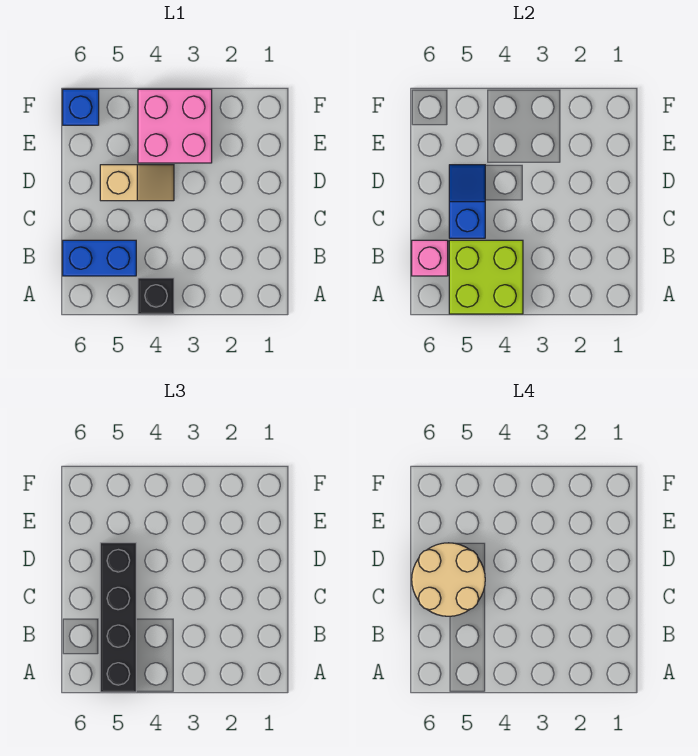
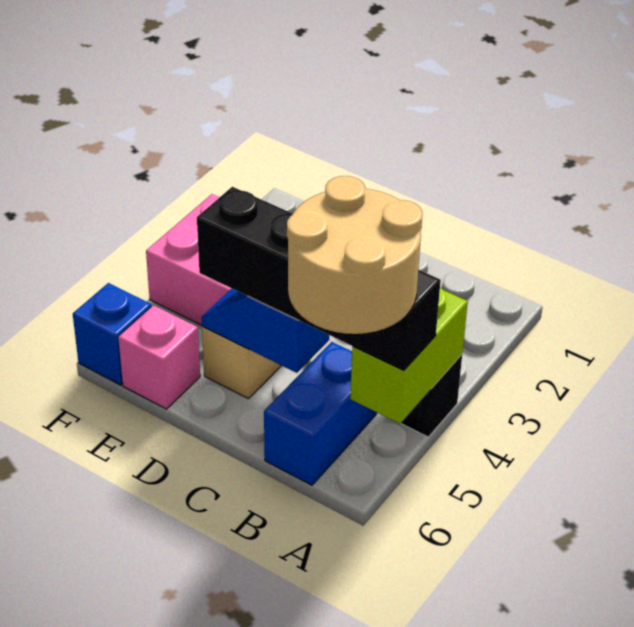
lime 2x2 brick [449,240,523,314] -> lime 1x2 brick [350,288,468,424]
pink 1x1 brick [412,240,448,276] -> pink 1x1 brick moved to [118,305,200,409]
tan 2x2 round brick [412,543,485,616] -> tan 2x2 round brick moved to [287,176,422,334]

